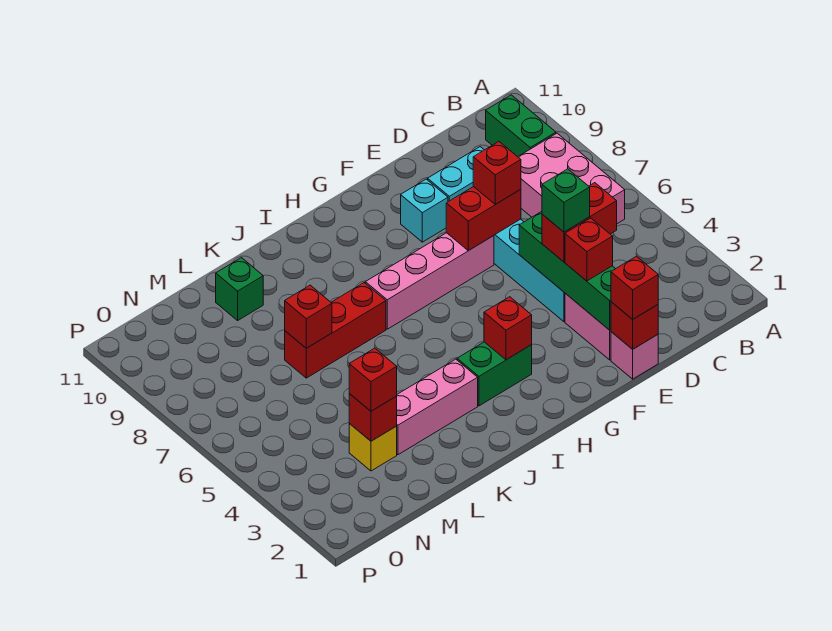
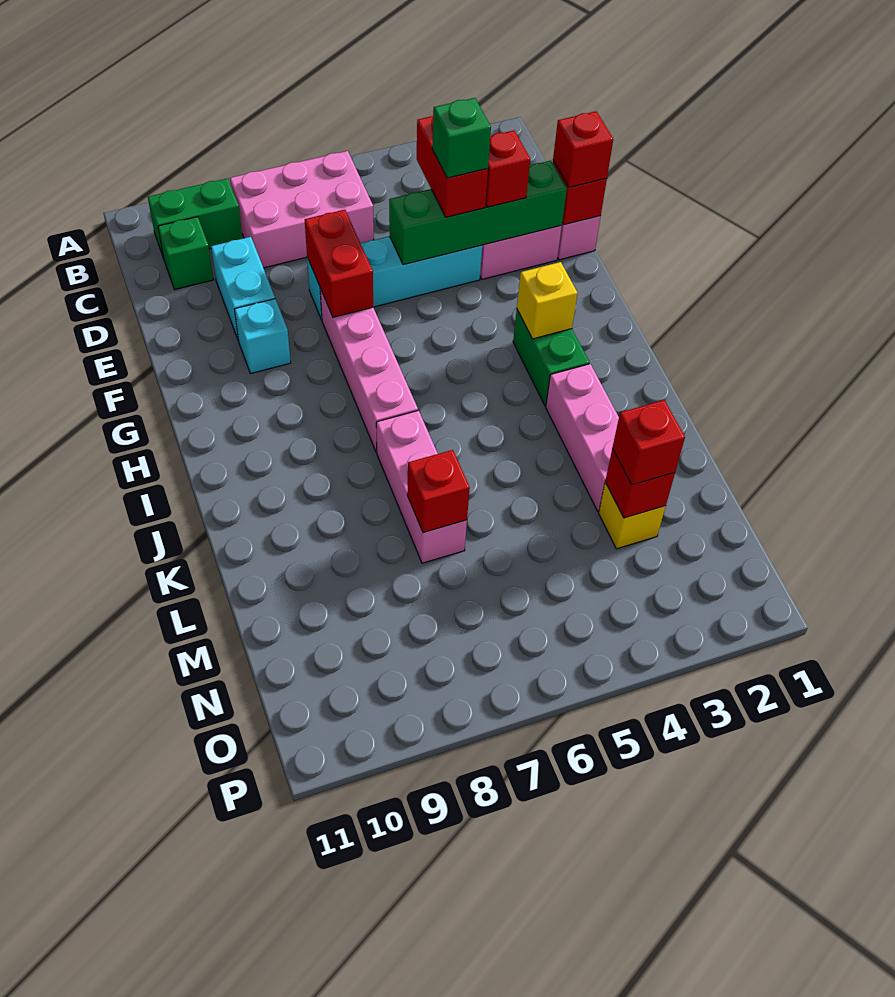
red 1x1 brick [473,142,521,204] -> none
red 1x1 brick [484,297,532,360] -> yellow 1x1 brick [517,262,578,339]
red 1x3 brick [285,283,386,378] -> pink 1x3 brick [376,411,467,563]
green 1x1 brick [216,258,263,320] -> green 1x1 brick moved to [158,217,214,290]

